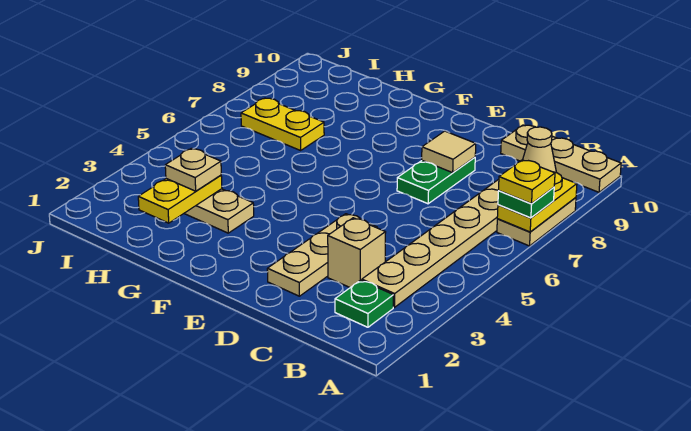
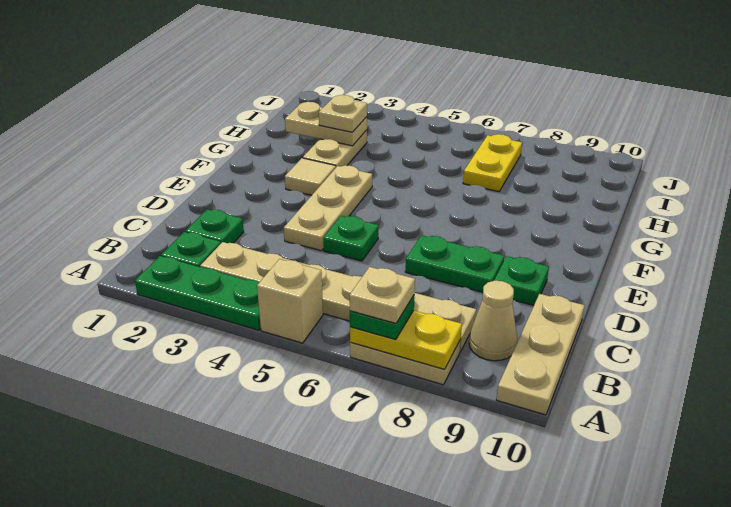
none -> green 1x3 plate [135,256,261,330]
yellow 1x1 plate [499,160,555,204] -> tan 1x1 plate [349,267,415,323]
none -> green 1x1 plate [185,209,244,243]
tan 1x1 brick [328,218,386,287] -> tan 1x1 brick moved to [257,259,323,343]
tan 1x3 plate [267,214,377,296] -> tan 1x3 plate turned to [284,165,372,251]
none -> green 1x1 plate [323,216,378,261]
tan 1x1 tile [422,131,476,173] -> tan 1x1 tile moved to [285,158,336,195]
none -> green 1x1 plate [494,256,549,305]
yellow 1x2 plate [138,175,222,223] -> tan 1x2 plate [285,102,367,146]

